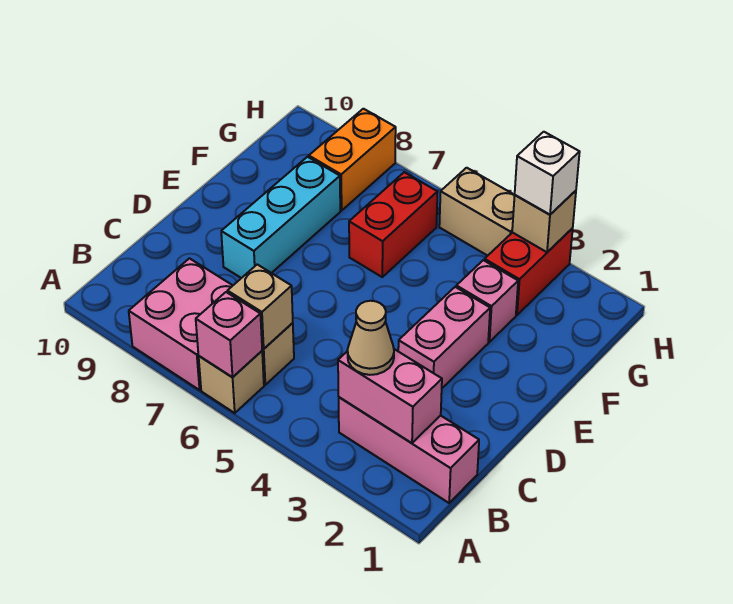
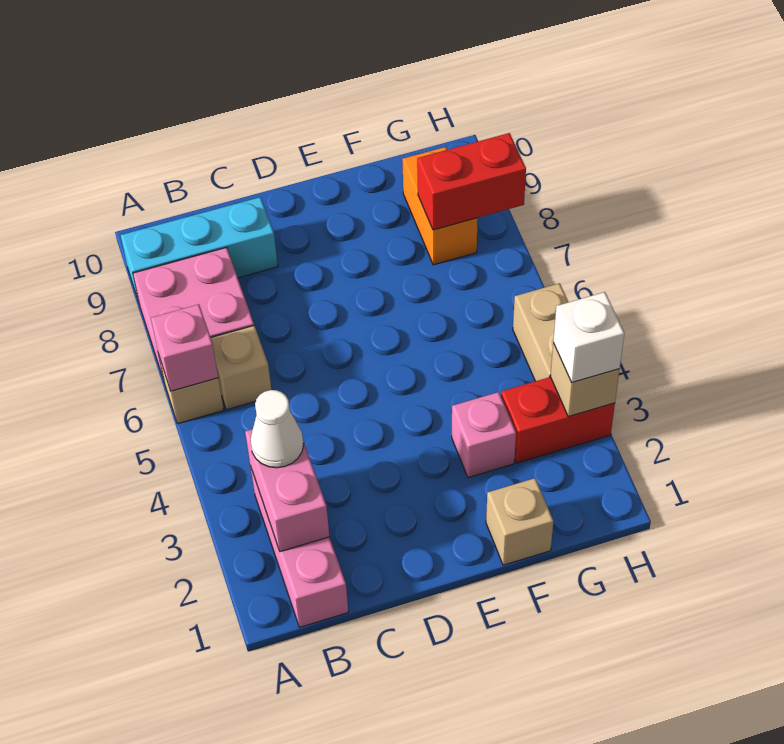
tan 1x1 cone [348,301,394,375] -> white 1x1 cone [250,390,304,468]
tan 1x1 brick [228,265,293,349] -> tan 1x1 brick moved to [486,478,553,565]
pink 1x2 brick [398,287,490,388] -> none
cyan 1x3 brick [221,157,340,278] -> cyan 1x3 brick moved to [121,197,278,302]
red 1x2 brick [349,172,437,277] -> red 1x2 brick moved to [417,133,526,230]
orange 1x2 brick [309,109,396,211] -> orange 1x2 brick turned to [402,147,478,265]

